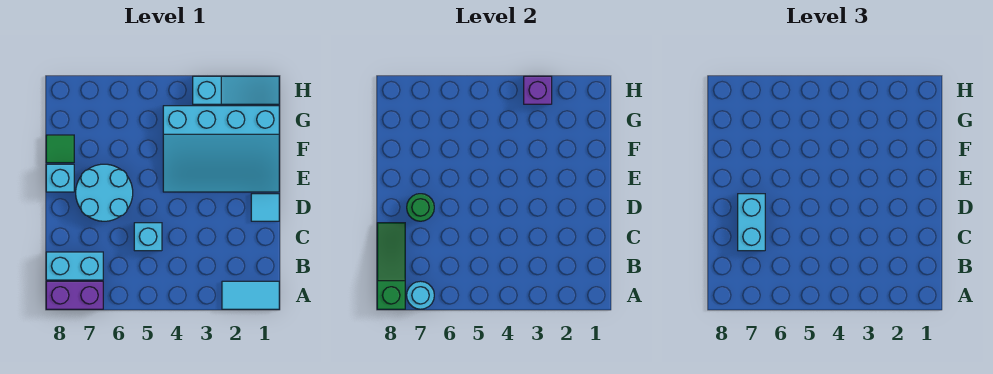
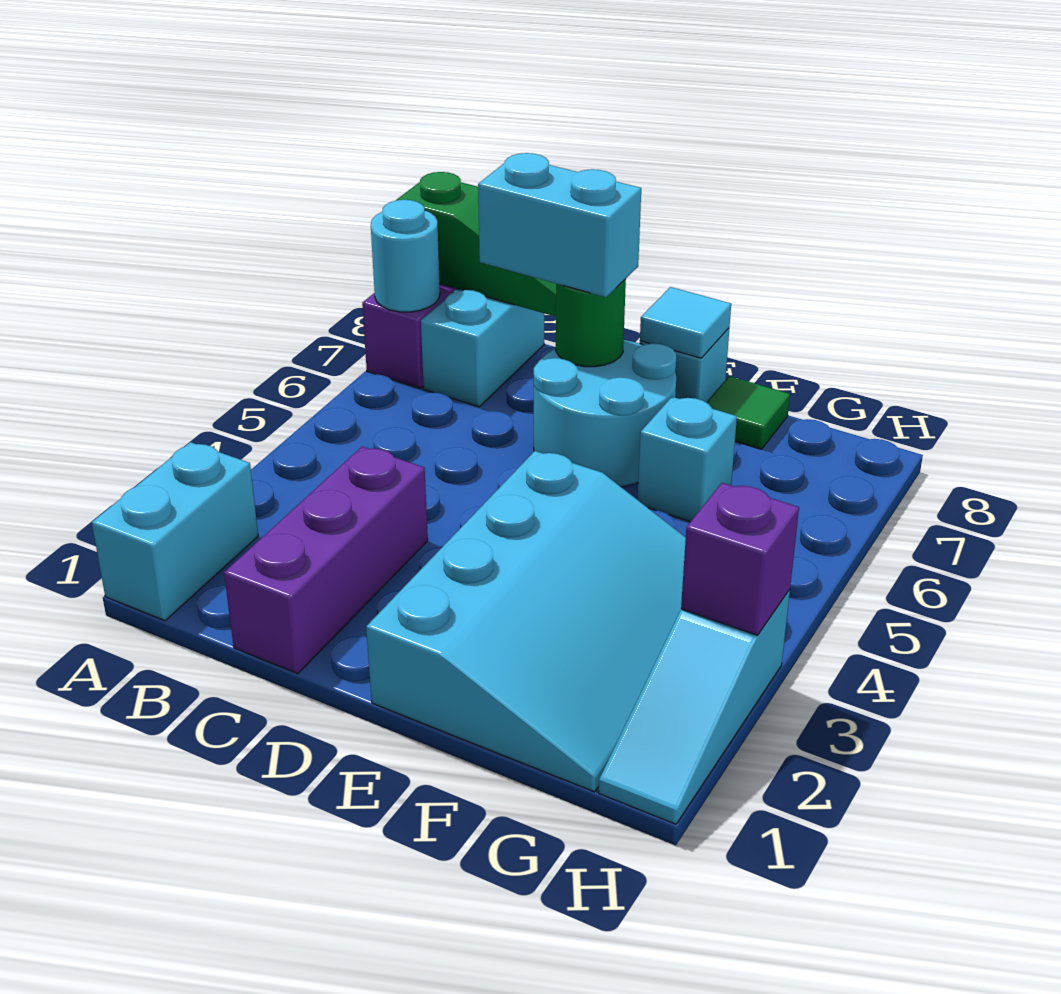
cyan 1x2 tile [222,281,279,309] -> cyan 1x2 brick [92,442,258,621]
none -> purple 1x3 brick [224,447,428,674]
cyan 1x1 brick [134,223,162,251] -> cyan 1x1 brick moved to [638,397,737,522]
cyan 1x1 tile [251,194,279,221] -> cyan 1x1 tile moved to [640,287,731,358]
cyan 3x4 slope [163,106,279,192] -> cyan 3x4 slope turned to [366,451,686,792]

